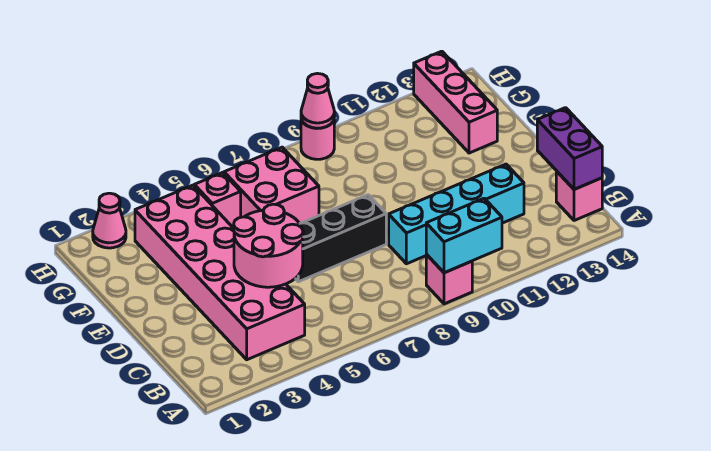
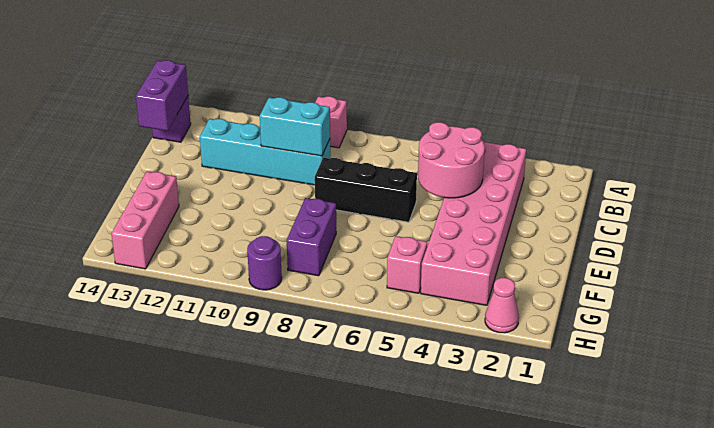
cyan 1x2 brick [426,198,502,273] -> cyan 1x2 brick moved to [260,97,330,156]
pink 1x1 brick [556,171,602,221] -> purple 1x1 brick [152,97,191,142]
pink 2x2 brick [224,147,319,224] -> none
none -> purple 1x2 brick [287,198,336,276]
pink 1x1 round brick [301,120,334,159] -> purple 1x1 round brick [247,236,282,290]
pink 1x1 cone [301,73,334,128] -> none

